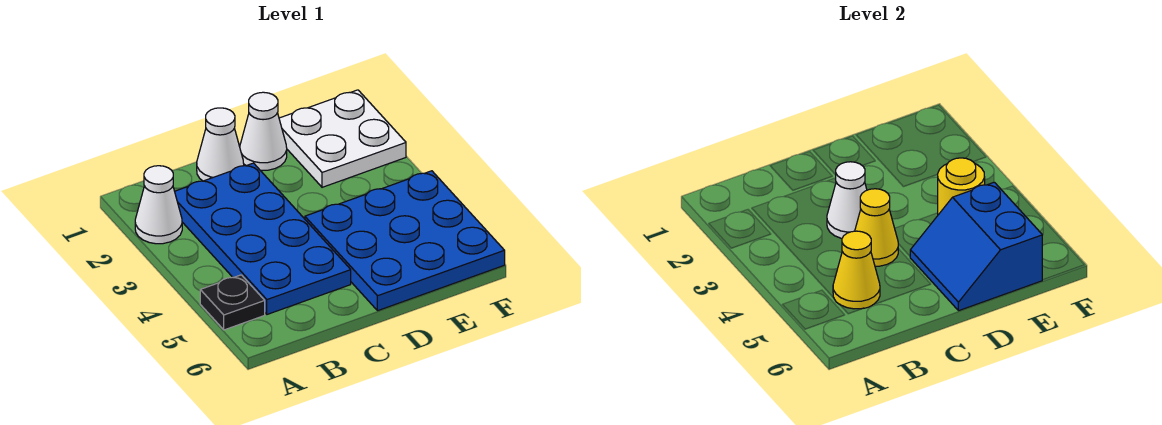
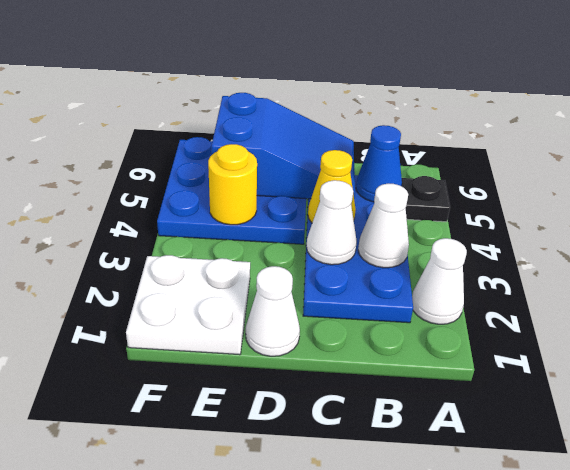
yellow 1x1 cone [833,231,880,309] -> blue 1x1 cone [356,125,402,202]
white 1x1 cone [197,108,244,181] -> white 1x1 cone moved to [358,184,409,268]
blue 2x2 slope [910,182,1042,311] -> blue 2x3 slope [212,93,355,199]

